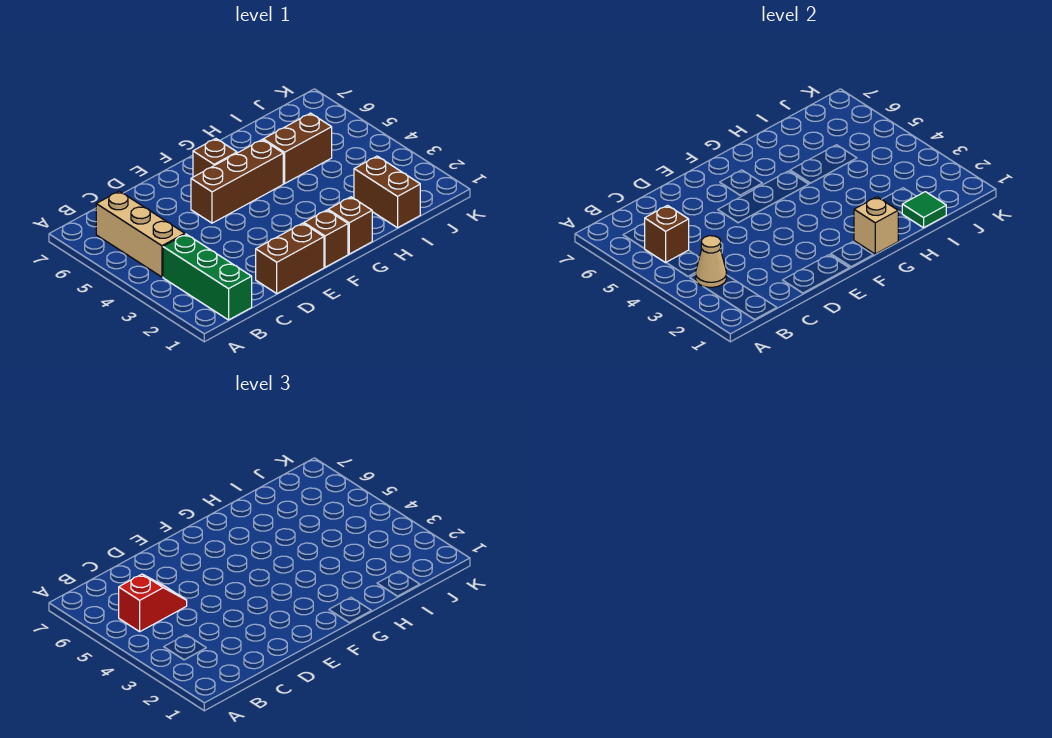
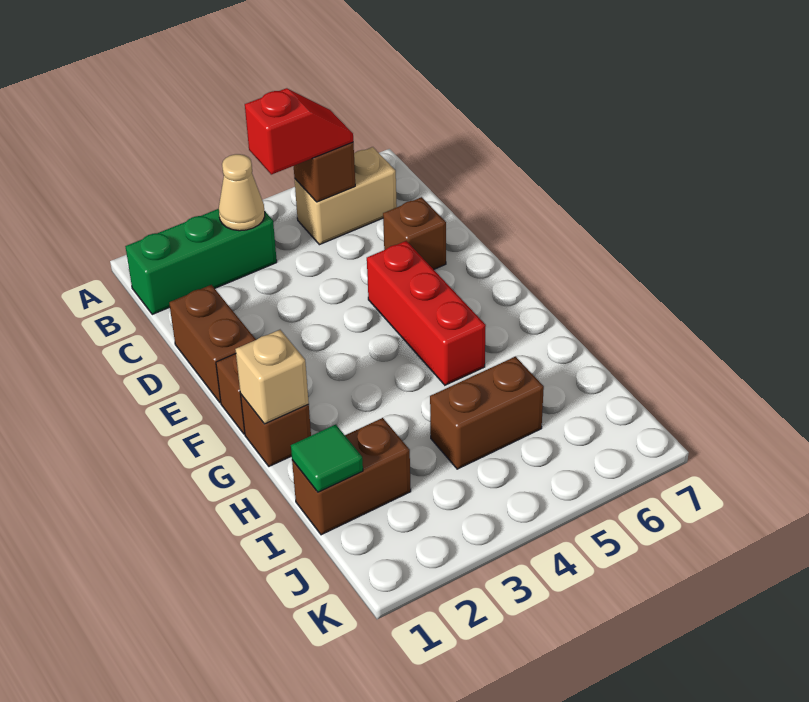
tan 1x3 brick [96,191,185,277] -> tan 1x2 brick [295,147,397,245]
red 1x2 slope [119,574,187,632] -> red 1x2 slope turned to [245,88,353,174]
brown 1x3 brick [191,140,283,223] -> red 1x3 brick [367,241,486,385]
brown 1x1 brick [193,139,237,177] -> brown 1x1 brick moved to [383,197,446,269]
brown 1x2 brick [263,113,332,184] -> brown 1x2 brick turned to [430,357,544,469]

